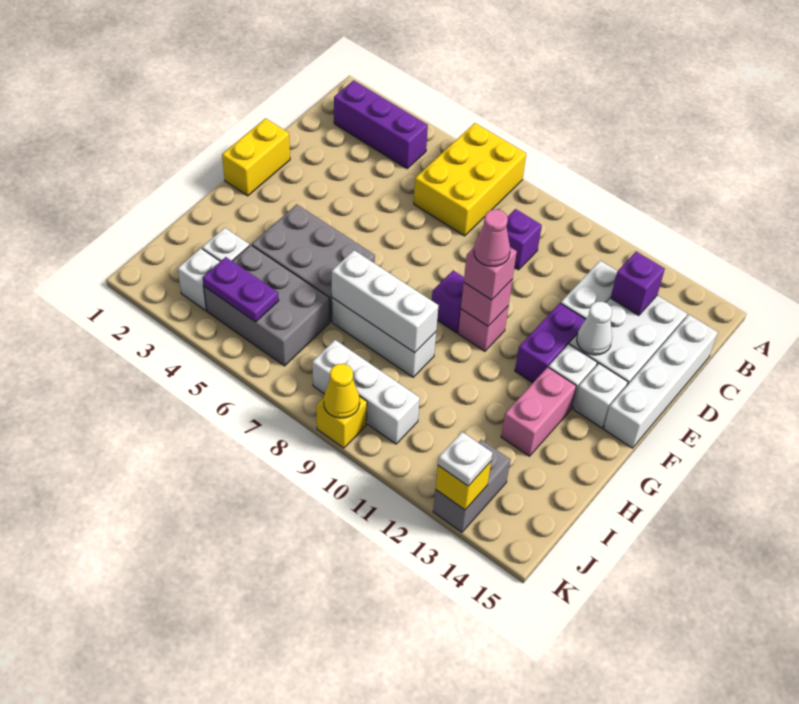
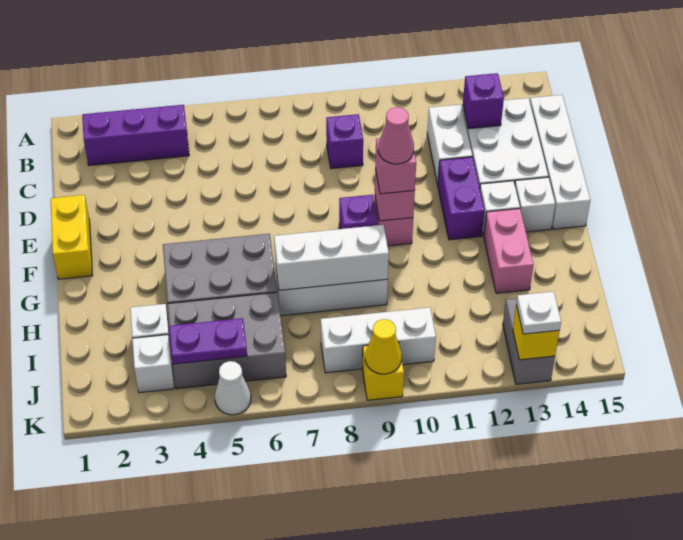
yellow 2x3 brick [414,123,526,236] -> none
white 1x1 cone [577,302,612,355] -> white 1x1 cone moved to [215,361,251,415]

